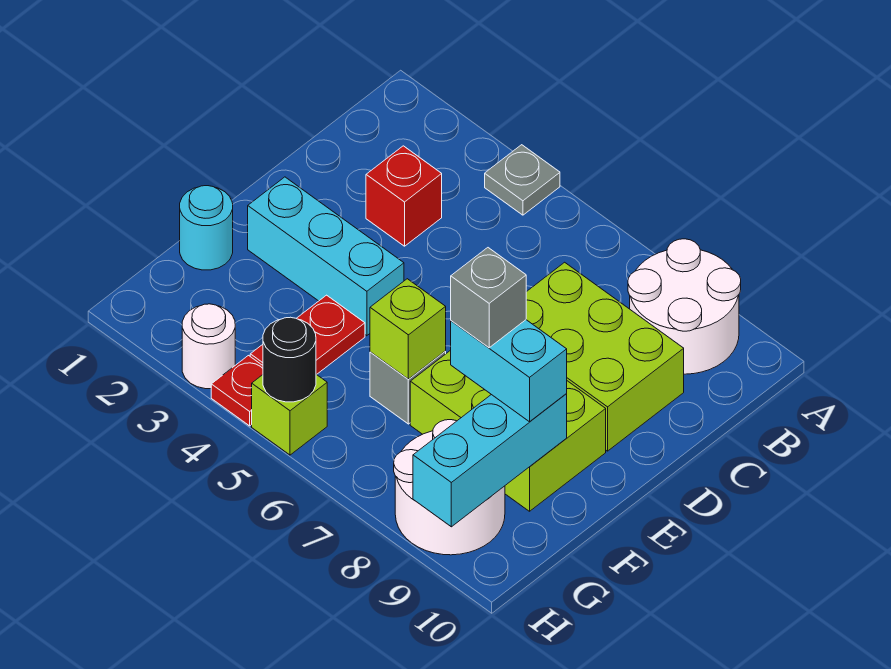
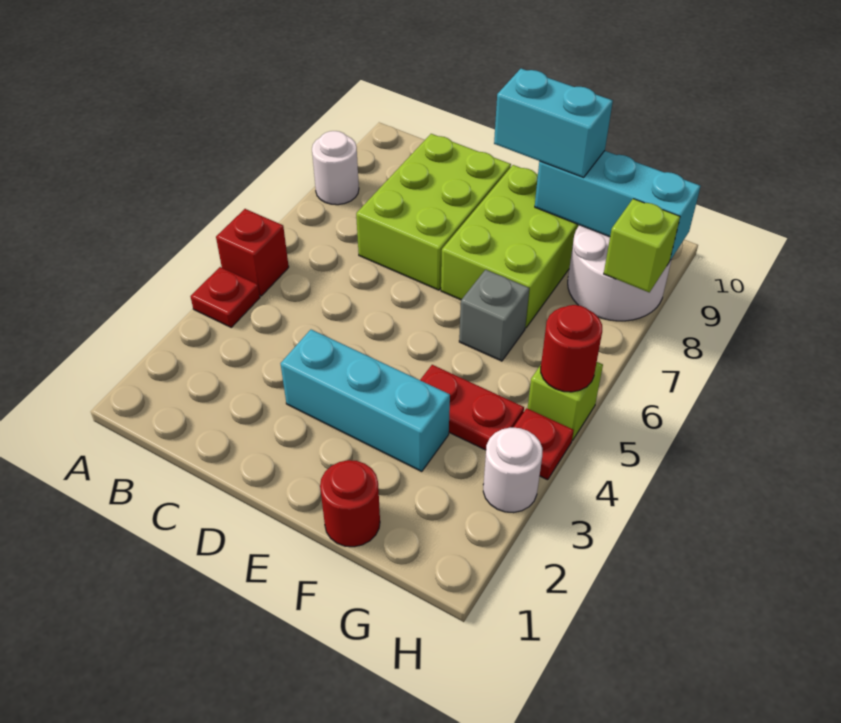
grey 1x1 plate [485,145,560,215] -> red 1x1 plate [191,267,260,327]
white 2x2 round brick [628,239,741,374] -> white 1x1 round brick [312,131,359,205]
red 1x1 brick [366,146,442,246] -> red 1x1 brick moved to [216,209,289,296]
cyan 1x3 brick [248,177,404,336] -> cyan 1x3 brick turned to [280,330,450,472]
cyan 1x1 round brick [180,186,233,270] -> red 1x1 round brick [320,460,380,547]
lime 1x1 brick [370,279,446,379] -> lime 1x1 brick moved to [604,199,680,293]
cyan 1x2 brick [451,320,567,422] -> cyan 1x2 brick turned to [494,69,613,177]
grey 1x1 brick [451,248,526,348] -> none
black 1x1 round brick [263,317,316,402] -> red 1x1 round brick [541,305,602,392]

